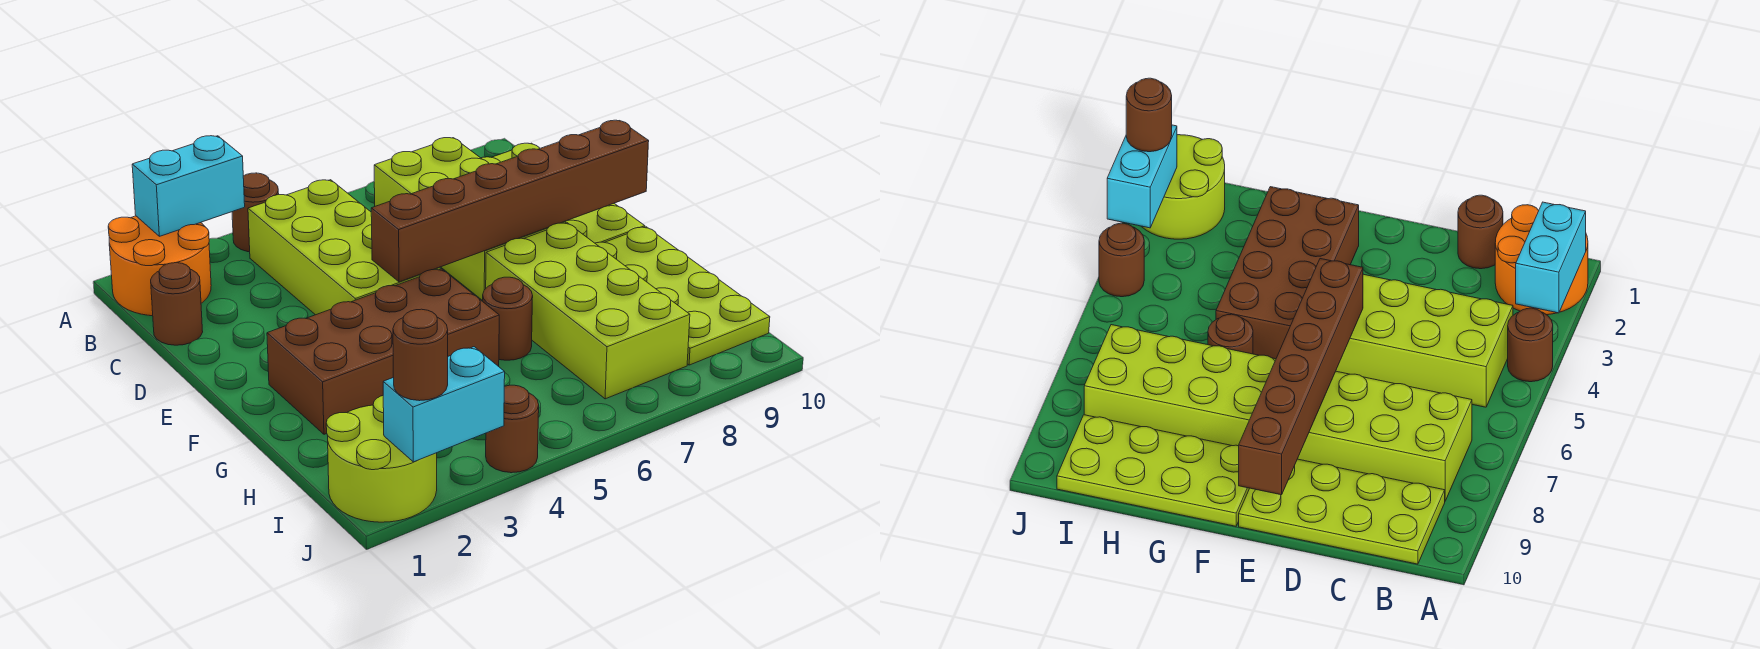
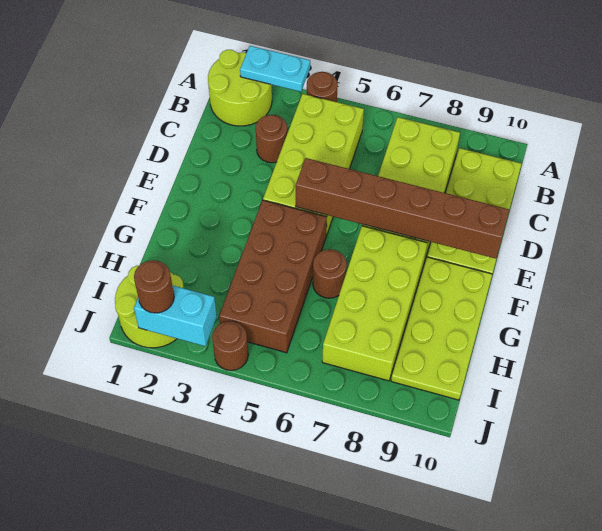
orange 2x2 round brick [108,216,211,316] -> lime 2x2 round brick [208,50,272,126]
cyan 1x2 brick [132,136,245,236] -> cyan 1x2 plate [240,46,310,92]
brown 1x1 round brick [151,263,203,345] -> brown 1x1 round brick moved to [256,115,287,163]
brown 2x4 brick [267,269,499,434] -> brown 2x4 brick turned to [219,200,327,353]

